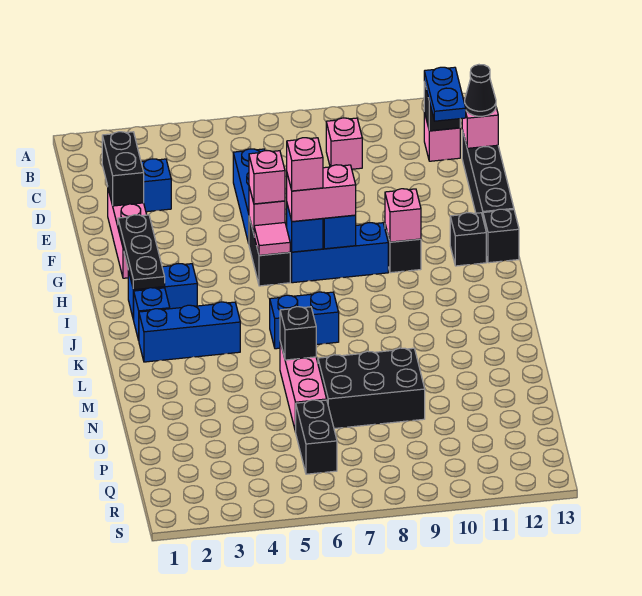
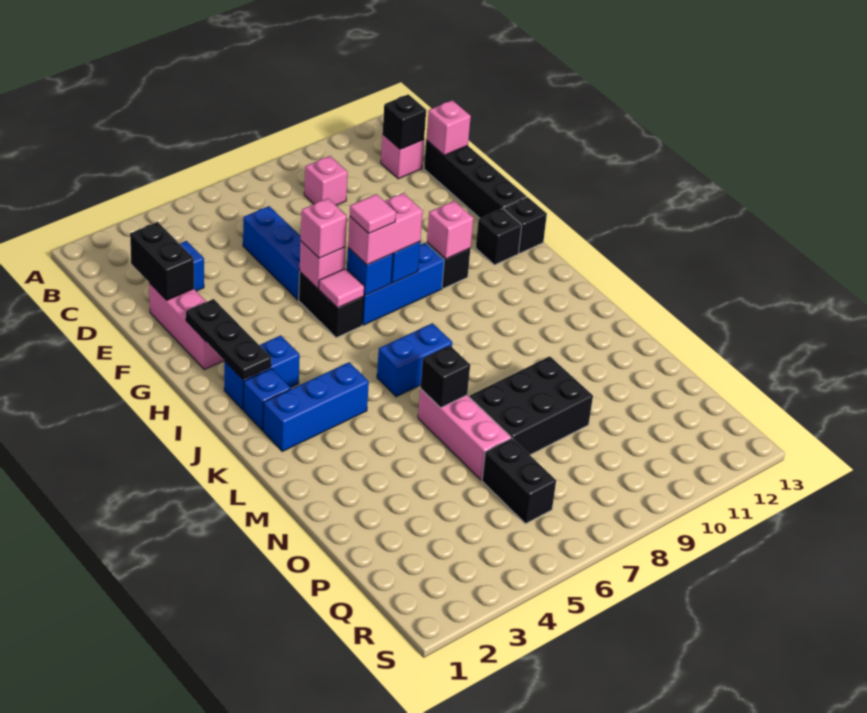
blue 1x2 plate [424,67,466,121] -> none
black 1x1 cone [465,65,496,116] -> none
pink 1x1 brick [287,138,323,191] -> pink 1x1 tile [350,194,396,233]

